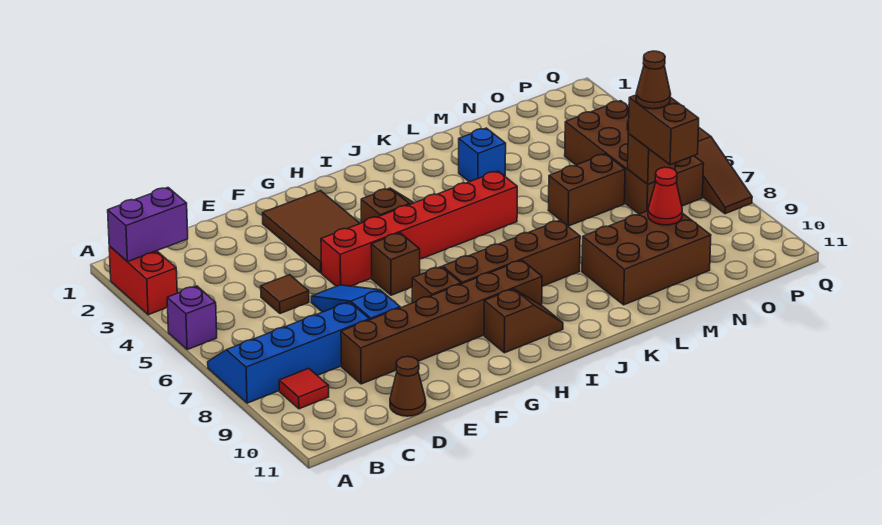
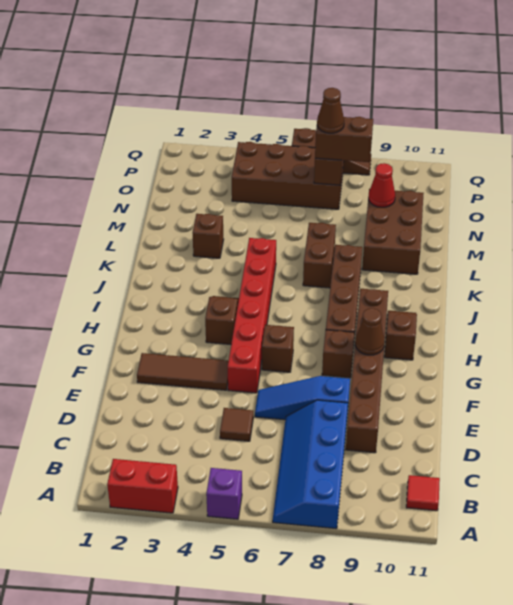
purple 1x2 brick [108,188,188,262] -> none
red 1x1 tile [279,368,329,409] -> red 1x1 tile moved to [406,475,440,511]
brown 1x1 cone [390,357,426,416] -> brown 1x1 cone moved to [355,308,385,355]
brown 2x3 tile [263,191,360,273] -> brown 1x3 tile [137,353,228,390]
blue 1x1 brick [459,128,506,182] -> brown 1x1 brick [192,214,224,258]
brown 1x2 brick [548,154,625,226] -> brown 1x2 brick moved to [303,223,336,288]

